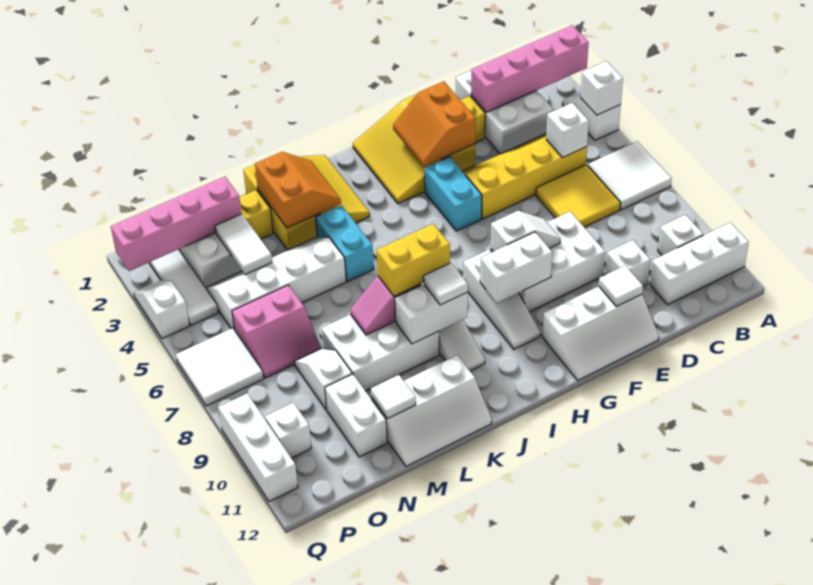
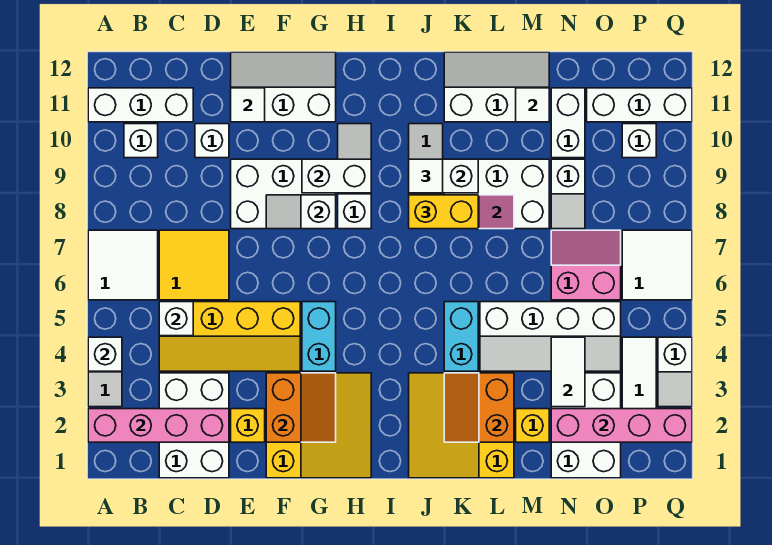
white 1x3 brick [219,393,298,502] -> white 1x3 brick turned to [587,88,692,122]

